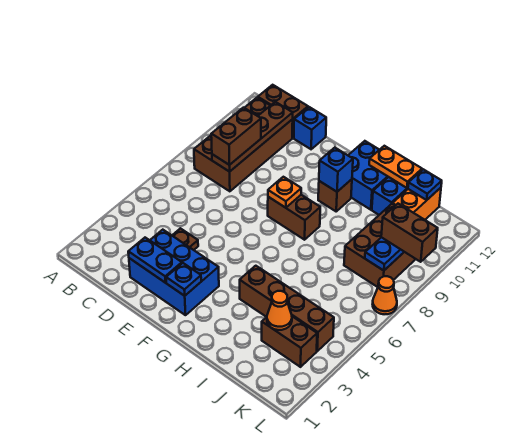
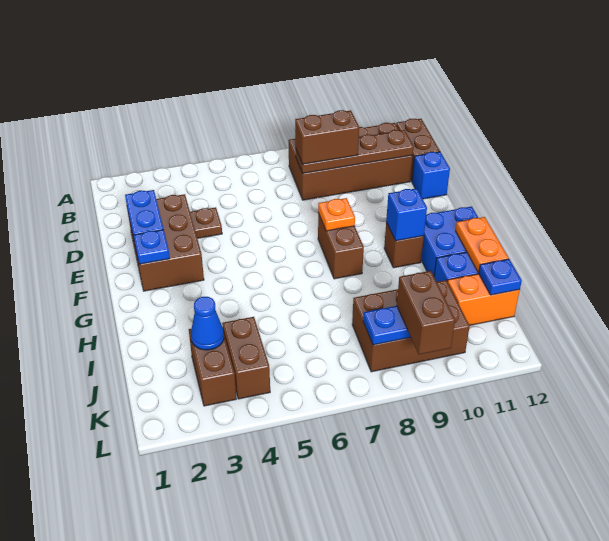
blue 2x3 brick [129,230,219,315] -> brown 2x3 brick [127,194,204,291]
brown 1x4 brick [240,266,334,351] -> brown 1x2 brick [222,317,270,399]
orange 1x1 cone [267,291,292,330] -> blue 1x1 cone [191,297,224,350]
orange 1x1 cone [373,276,397,314] -> none

